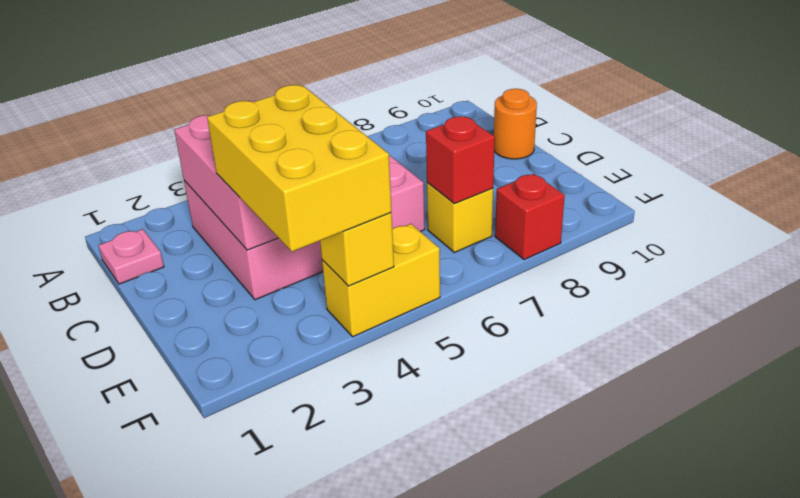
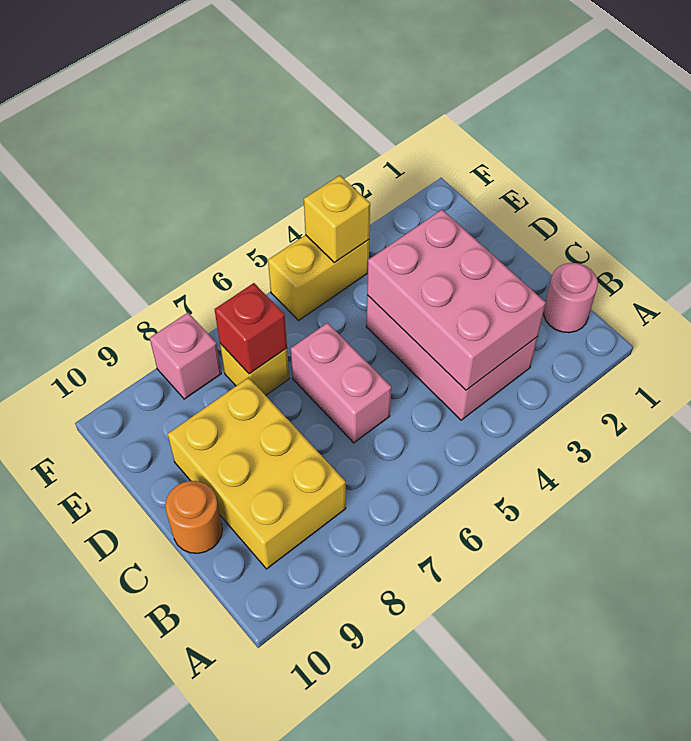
pink 1x1 plate [99,229,164,284] -> pink 1x1 round brick [544,263,598,333]
yellow 2x3 brick [207,85,391,252] -> yellow 2x3 brick moved to [168,378,346,569]
red 1x1 brick [495,174,565,260] -> pink 1x1 brick [150,313,221,399]

